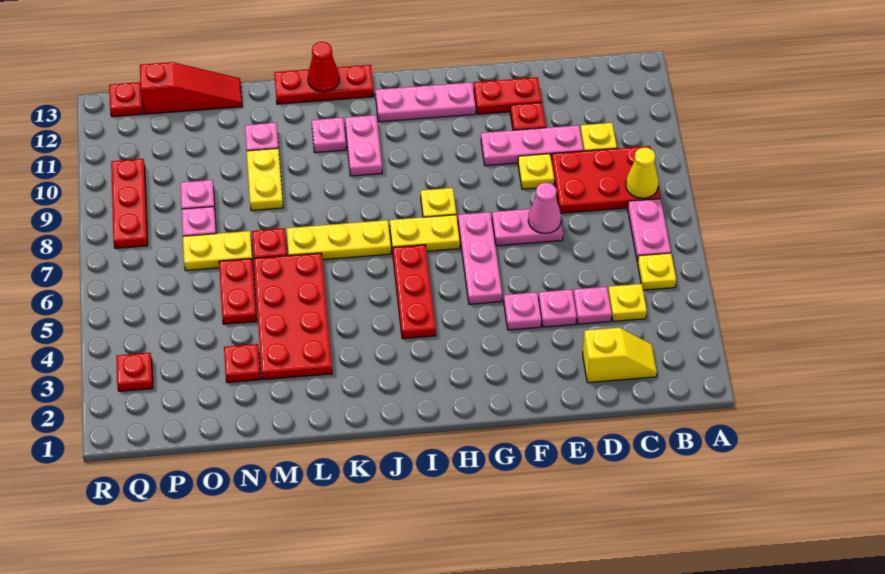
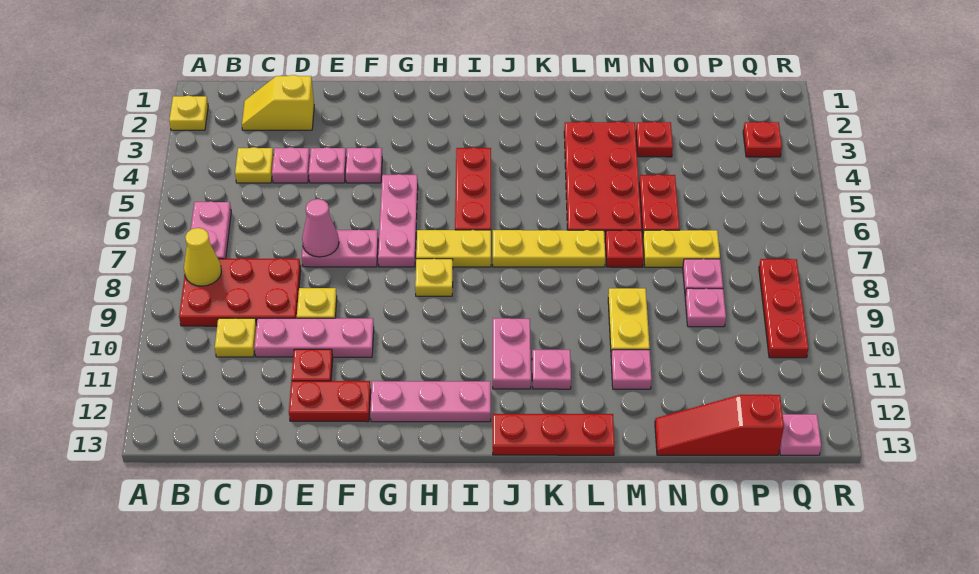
yellow 1x1 plate [638,253,676,290] -> yellow 1x1 plate moved to [169,95,208,130]
red 1x1 cone [308,42,339,92] -> none
red 1x1 plate [109,82,143,117] -> pink 1x1 plate [780,414,821,455]

